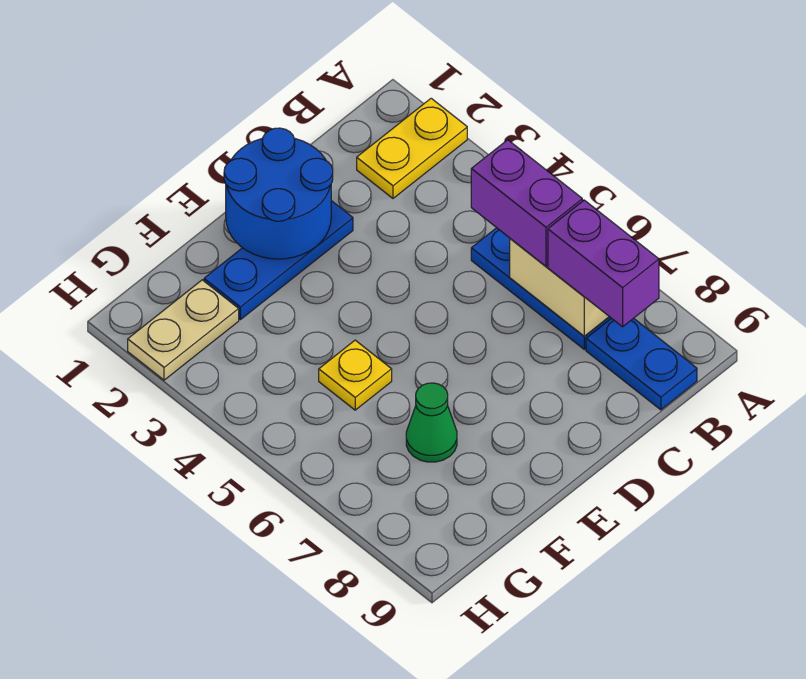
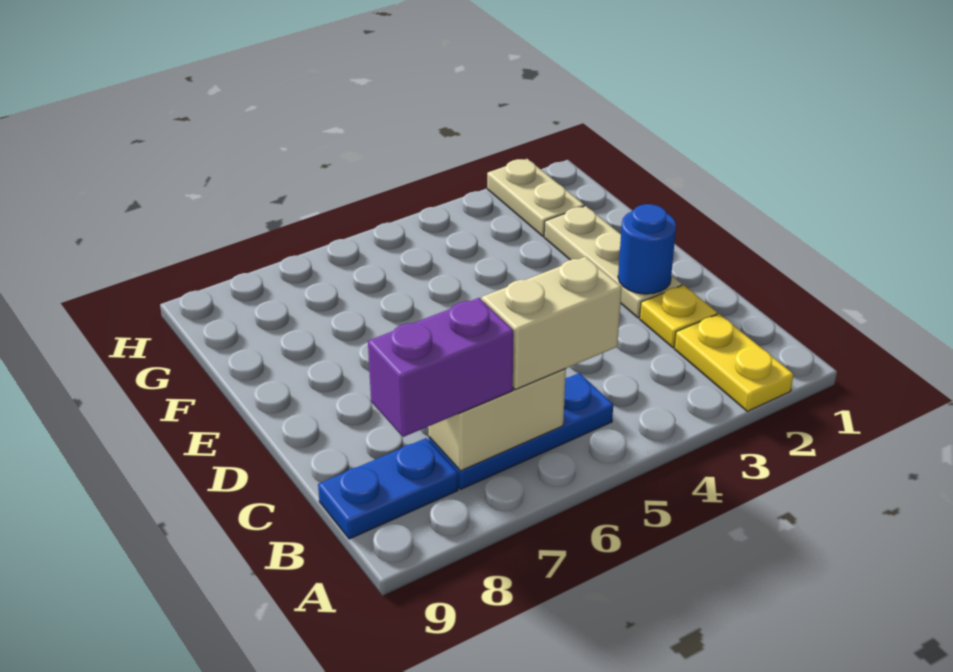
purple 1x2 brick [471,140,582,266] -> tan 1x2 brick [482,257,622,390]
blue 2x2 round brick [224,128,333,259] -> blue 1x1 round brick [618,204,676,294]
blue 1x3 plate [204,201,353,320] -> tan 1x3 plate [544,206,682,318]
yellow 1x1 plate [319,340,392,410] -> yellow 1x1 plate moved to [640,285,717,347]
green 1x1 cone [406,383,457,462] -> none

